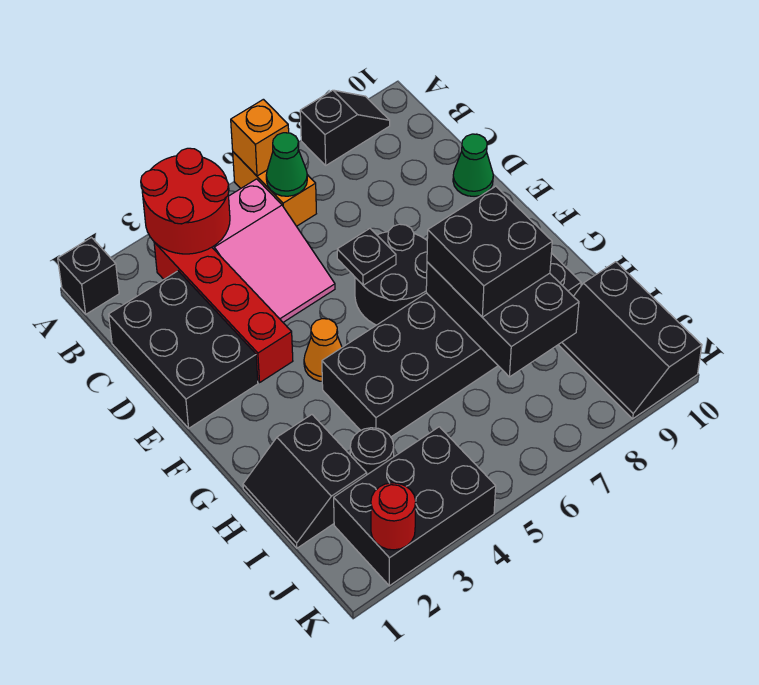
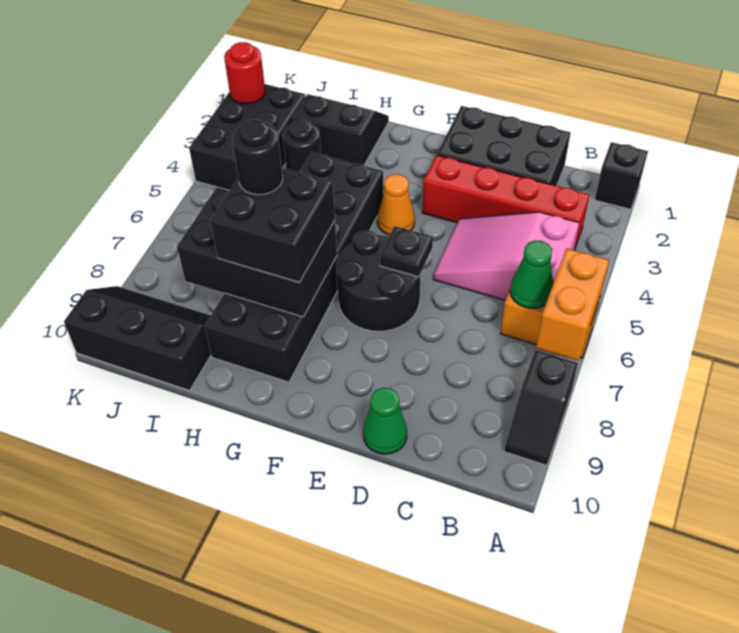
red 2x2 round brick [141,148,230,254] -> none
orange 1x1 brick [231,99,289,176] -> orange 1x2 brick [536,249,609,361]
none -> black 1x1 round brick [232,120,283,195]

